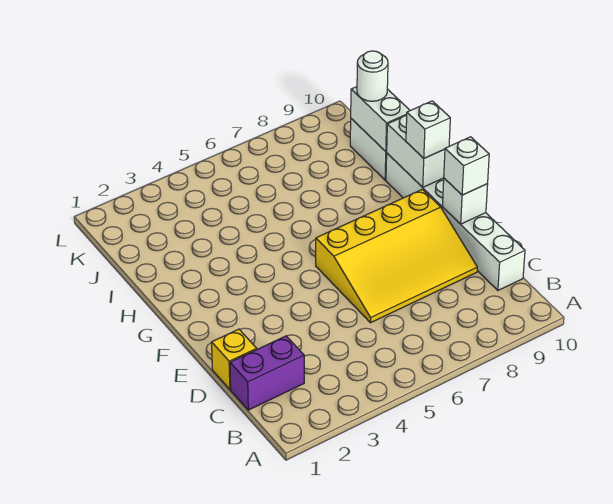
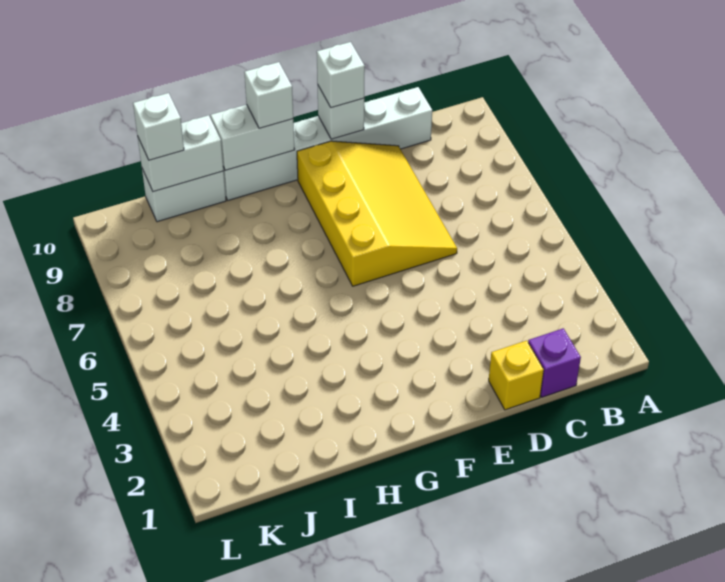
purple 1x2 brick [230,336,304,410] -> purple 1x1 brick [528,328,581,397]
white 1x1 round brick [357,51,388,101] -> white 1x1 brick [133,93,184,160]

